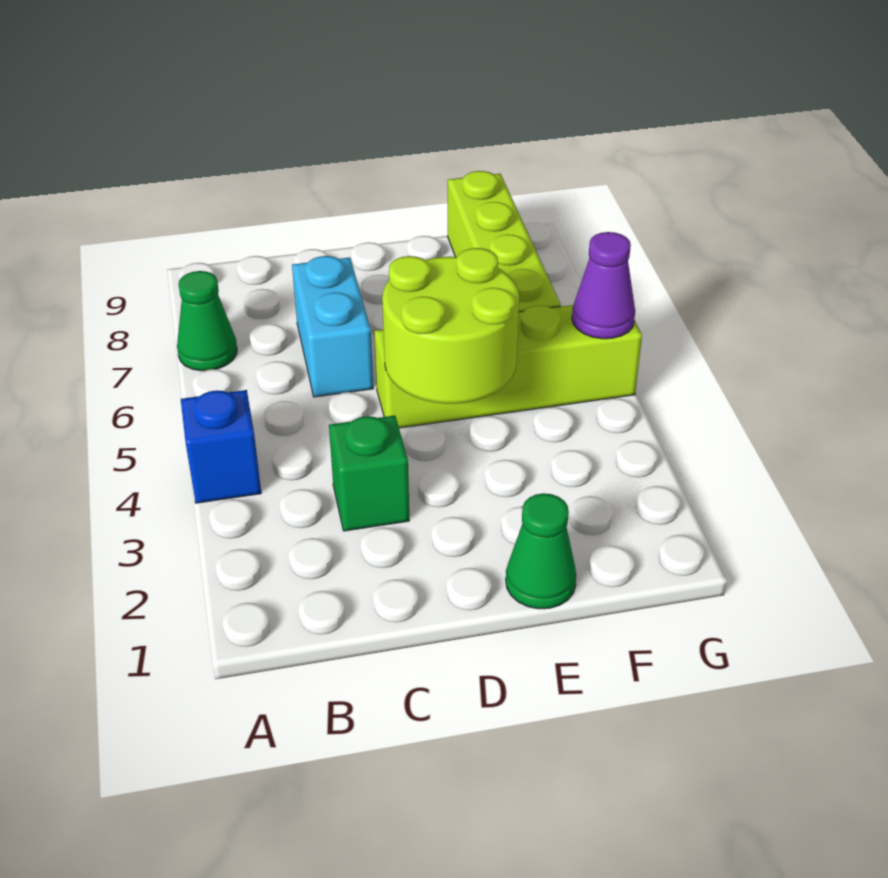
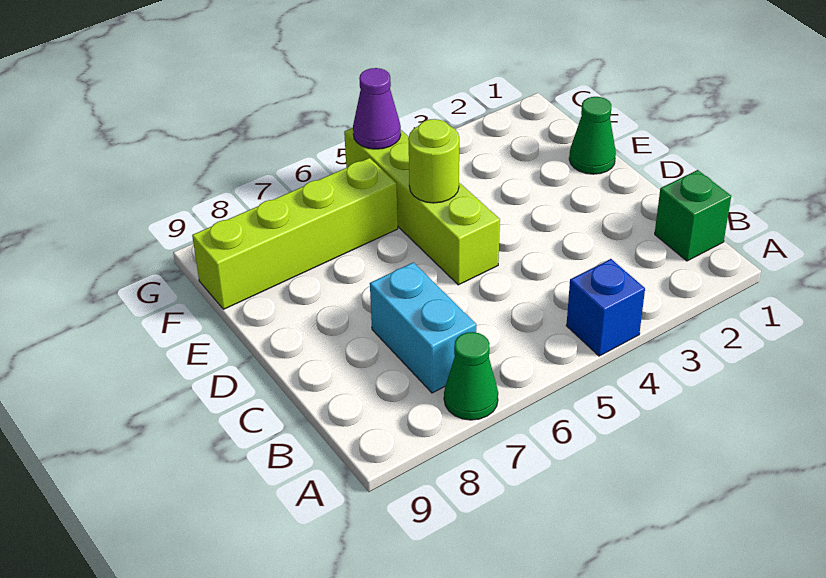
green 1x1 brick [329,416,409,531] -> green 1x1 brick moved to [655,170,731,261]
cyan 1x2 brick [292,256,373,397] -> cyan 1x2 brick turned to [370,262,476,393]
lime 2x2 round brick [382,248,519,404] -> lime 1x1 round brick [408,119,459,203]

